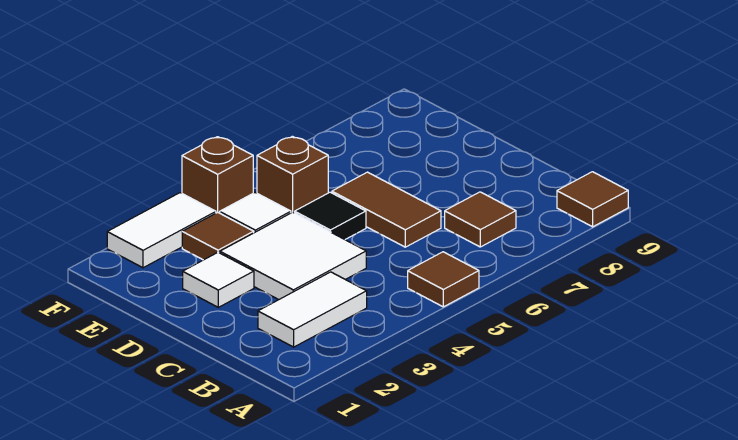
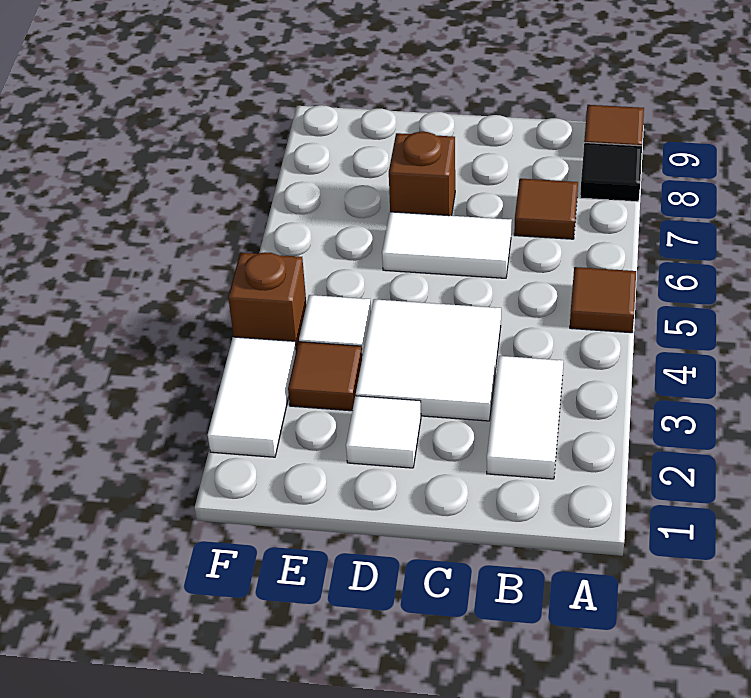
brown 1x2 tile [332,172,441,247] -> white 1x2 tile [382,212,512,278]
black 1x1 tile [295,192,366,239] -> black 1x1 tile moved to [580,143,642,202]
brown 1x1 brick [257,136,328,213] -> brown 1x1 brick moved to [389,132,455,216]

